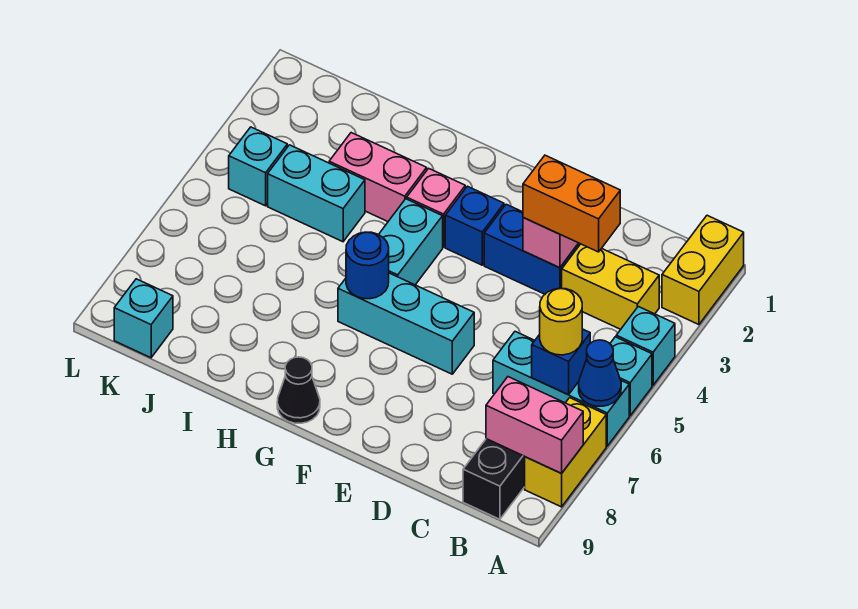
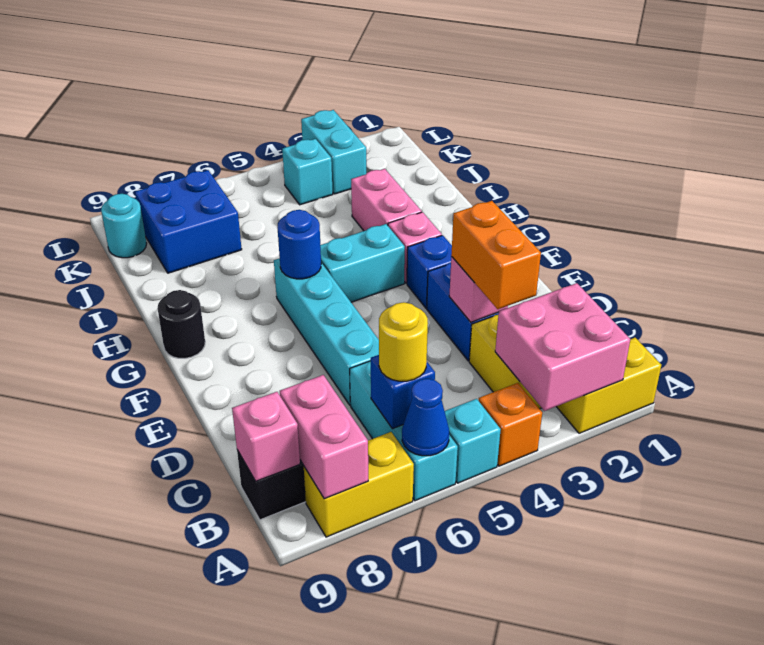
none -> pink 2x2 brick [495,283,630,411]
cyan 1x1 brick [616,307,675,385] -> orange 1x1 brick [479,383,542,466]
none -> pink 1x1 brick [232,392,300,481]
cyan 1x3 brick [338,273,474,374] -> cyan 1x4 brick [274,258,379,405]
black 1x1 cone [277,357,320,423] -> black 1x1 round brick [157,290,205,358]
cyan 1x2 brick [268,145,365,242] -> cyan 1x2 brick moved to [301,110,366,194]
none -> blue 2x2 brick [135,170,242,273]
cyan 1x1 brick [114,279,173,358] -> cyan 1x1 round brick [101,194,147,258]

